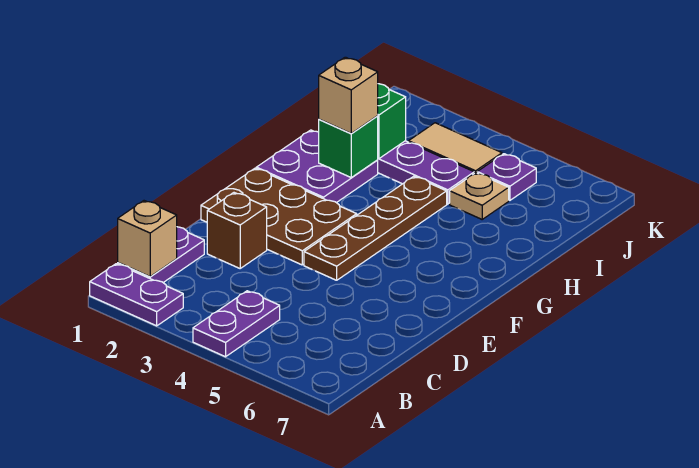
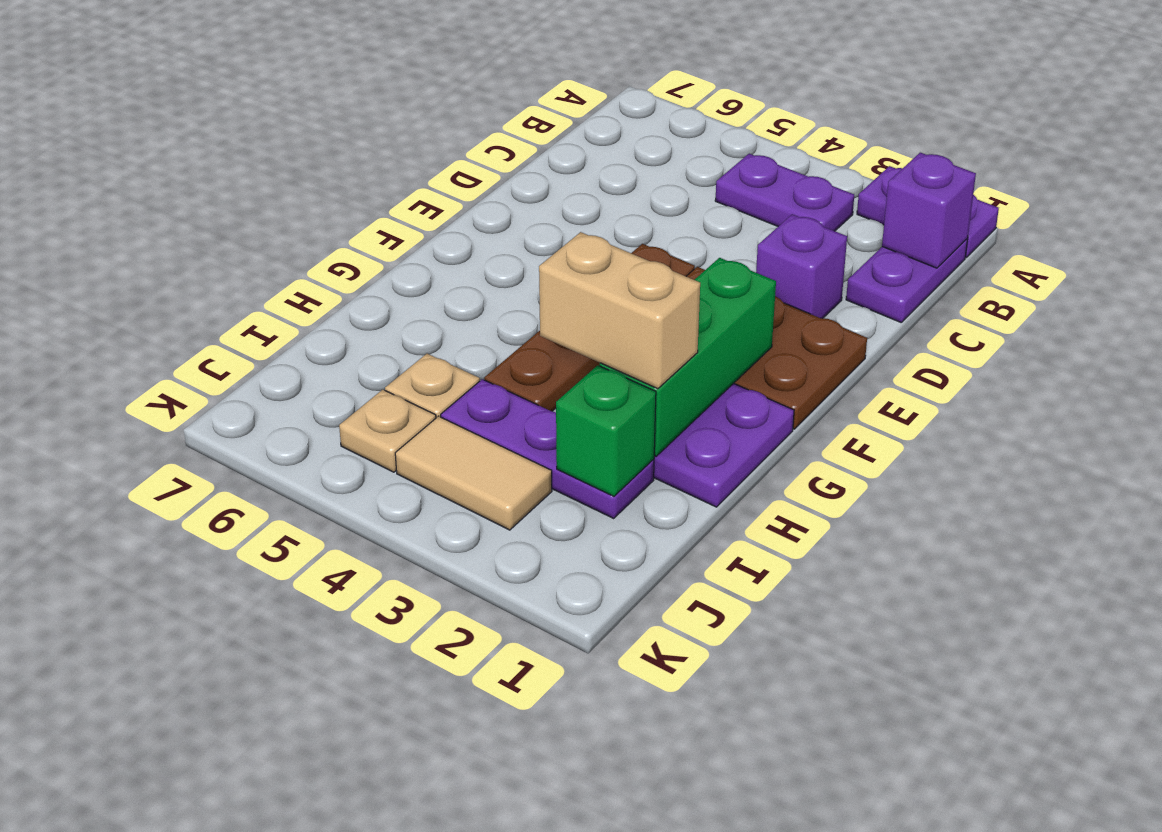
purple 1x2 plate [193,291,280,357] -> purple 1x2 plate turned to [715,154,854,231]
tan 1x1 brick [118,201,177,276] -> purple 1x1 brick [882,153,976,268]
brown 1x1 brick [207,193,267,268] -> purple 1x1 brick [756,214,847,318]
green 1x1 brick [319,116,378,177] -> green 1x3 brick [600,258,776,456]
tan 1x1 brick [319,57,378,134] -> tan 1x2 brick [539,232,700,389]
purple 1x1 plate [477,154,536,200] -> tan 1x1 plate [339,390,436,472]

